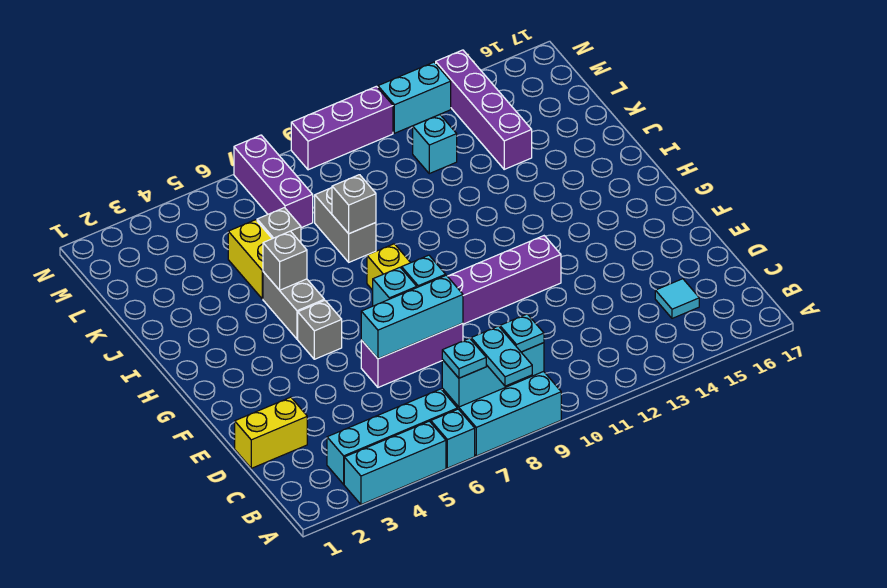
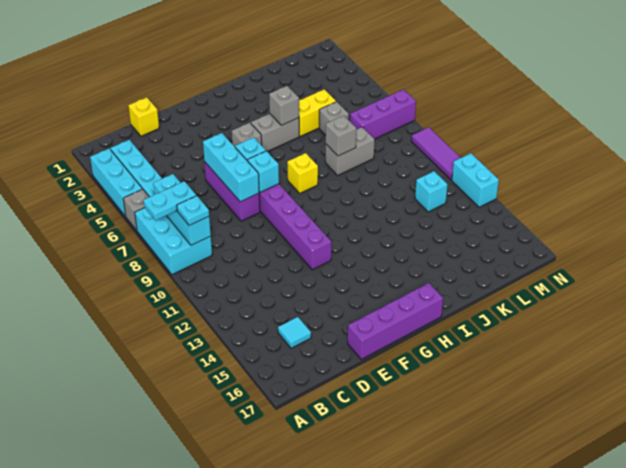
cyan 1x1 brick [431,409,475,468] -> grey 1x1 brick [123,189,149,230]
cyan 1x1 plate [442,338,486,378] -> none
yellow 1x2 brick [235,397,307,468] -> yellow 1x1 brick [128,97,159,136]
purple 1x4 brick [436,50,532,169] -> purple 1x4 brick moved to [348,283,443,359]
purple 1x3 brick [291,86,393,170] -> purple 1x3 tile [411,127,461,180]

